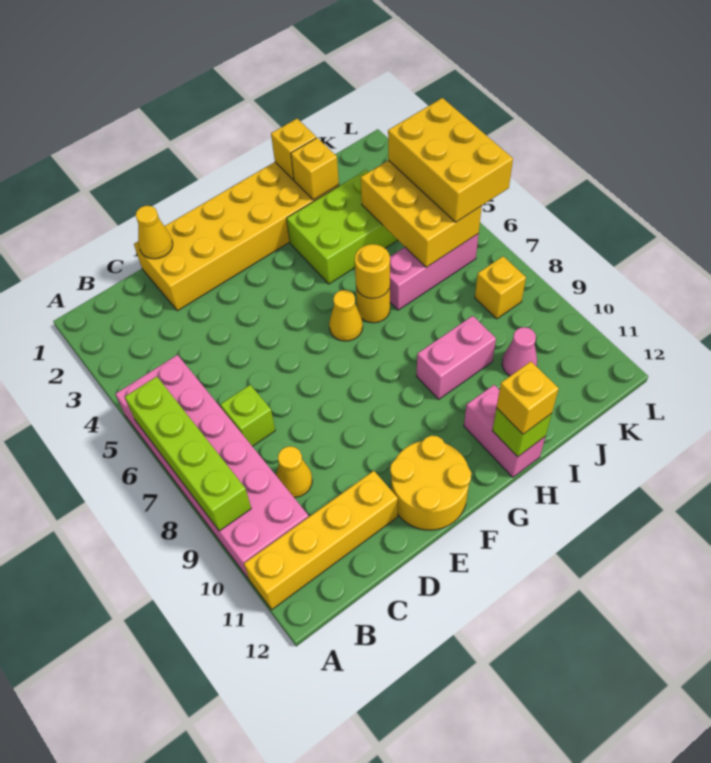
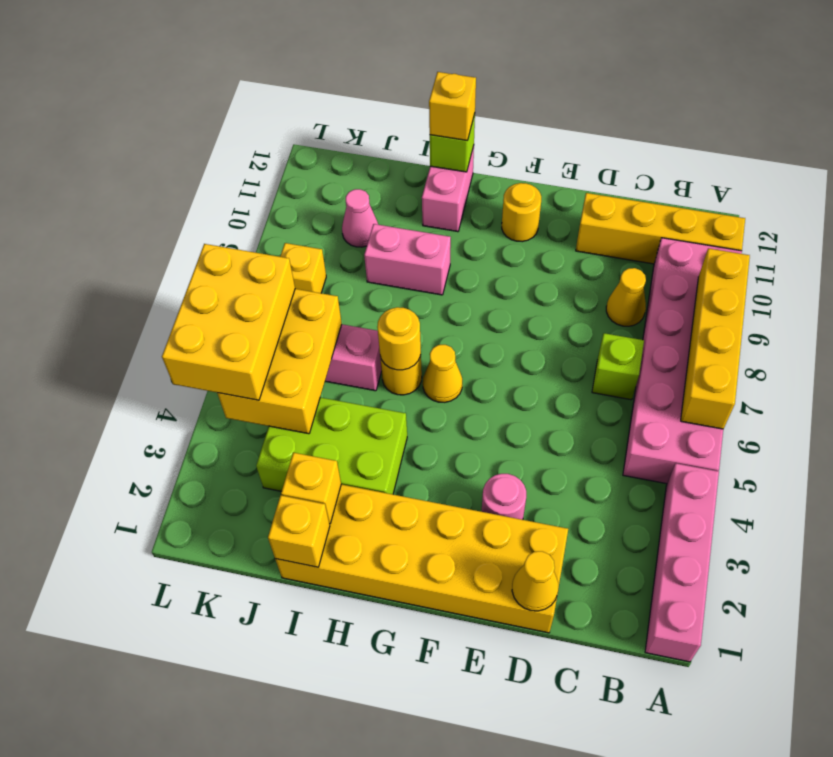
none -> pink 1x4 brick [645,463,719,662]
lime 1x4 brick [125,377,251,531] -> yellow 1x4 brick [681,248,750,429]
none -> pink 1x1 round brick [482,474,526,520]
yellow 2x2 round brick [390,436,471,530] -> yellow 1x1 round brick [502,183,541,242]

